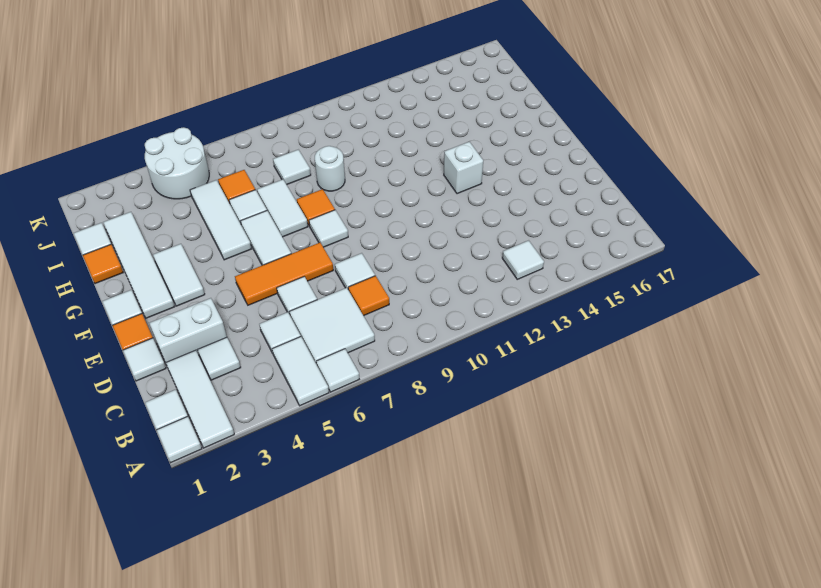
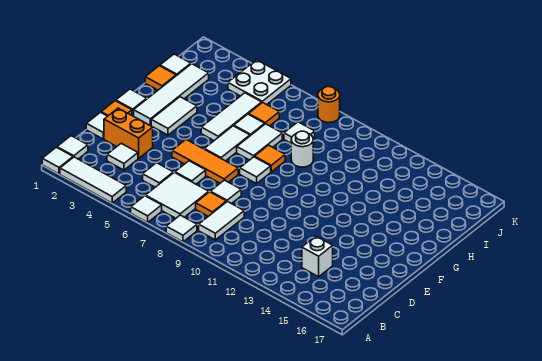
white 1x3 tile [166,350,234,448] -> white 1x3 tile turned to [60,157,126,203]
white 1x2 tile [272,337,329,406] -> white 1x2 tile moved to [199,202,244,240]
white 1x1 tile [502,240,544,279] -> white 1x1 tile moved to [166,215,197,242]
white 1x2 brick [149,298,227,363] -> orange 1x2 brick [104,108,153,158]
white 1x1 brick [444,142,483,194] -> white 1x1 brick moved to [302,236,333,277]
white 2x2 round brick [145,127,209,199] -> white 2x2 plate [228,60,291,105]
none -> orange 1x1 round brick [318,87,340,123]

